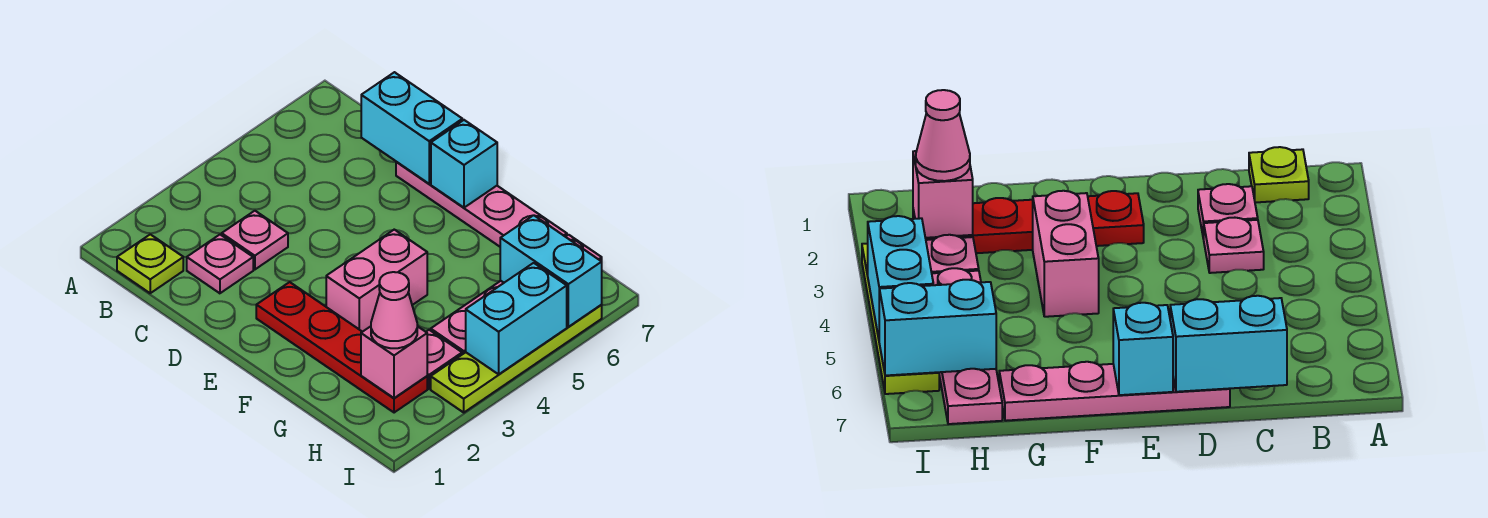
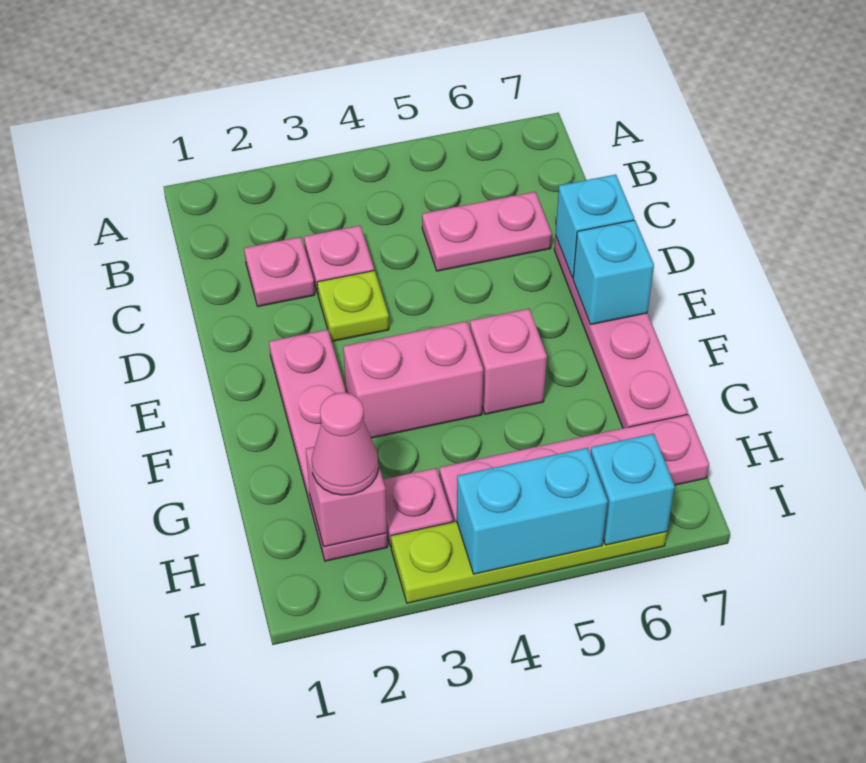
lime 1x1 plate [117,234,183,293] -> lime 1x1 plate moved to [317,271,389,342]
none -> pink 1x2 plate [422,192,552,271]
cyan 1x2 brick [361,72,462,184] -> cyan 1x1 brick [555,175,634,278]
red 1x4 plate [256,282,427,413] -> pink 1x4 plate [269,330,387,561]
none -> pink 1x1 brick [470,309,547,414]
cyan 1x2 brick [500,215,602,327] -> cyan 1x1 brick [590,434,675,545]

